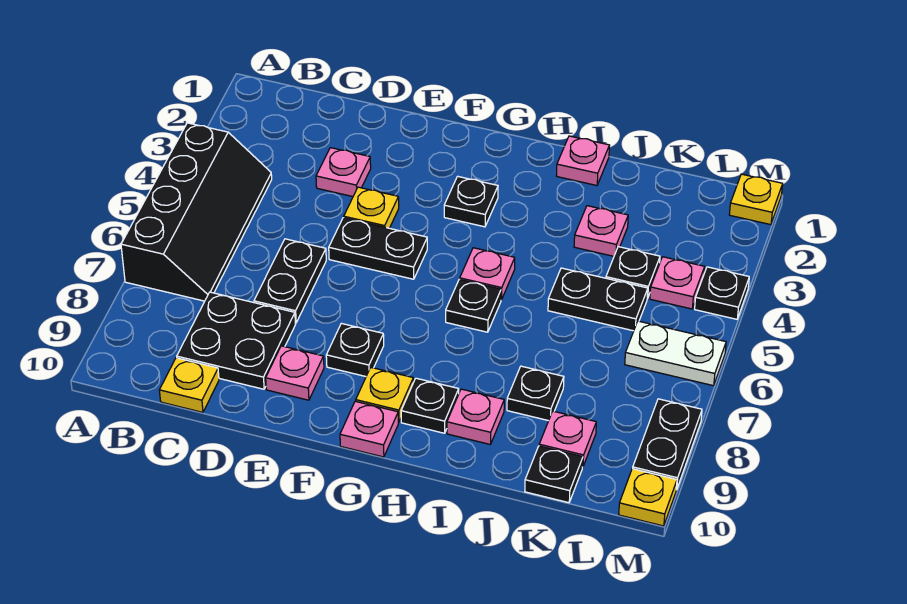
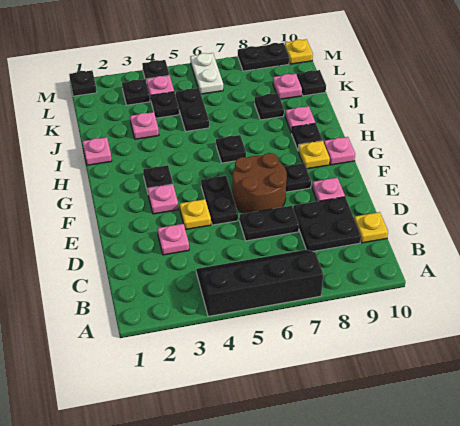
none -> brown 2x2 round brick [233,153,287,213]
pink 1x1 plate [460,248,515,300] -> pink 1x1 plate moved to [148,184,178,214]
none -> black 1x1 plate [122,79,150,105]
yellow 1x1 plate [729,174,783,225] -> black 1x1 plate [69,70,97,96]

